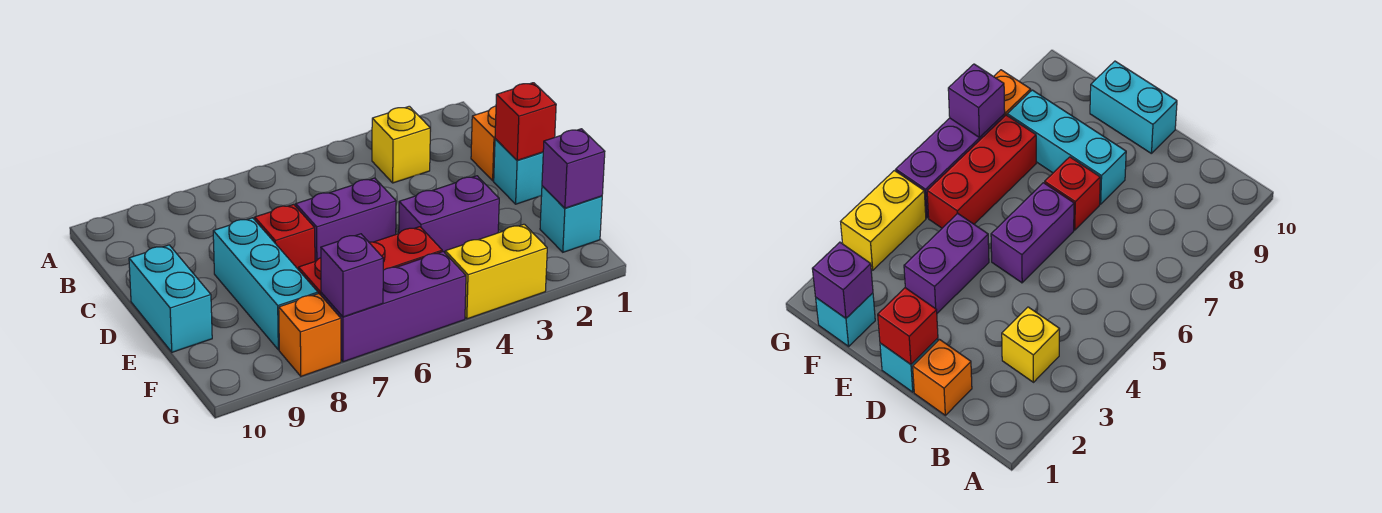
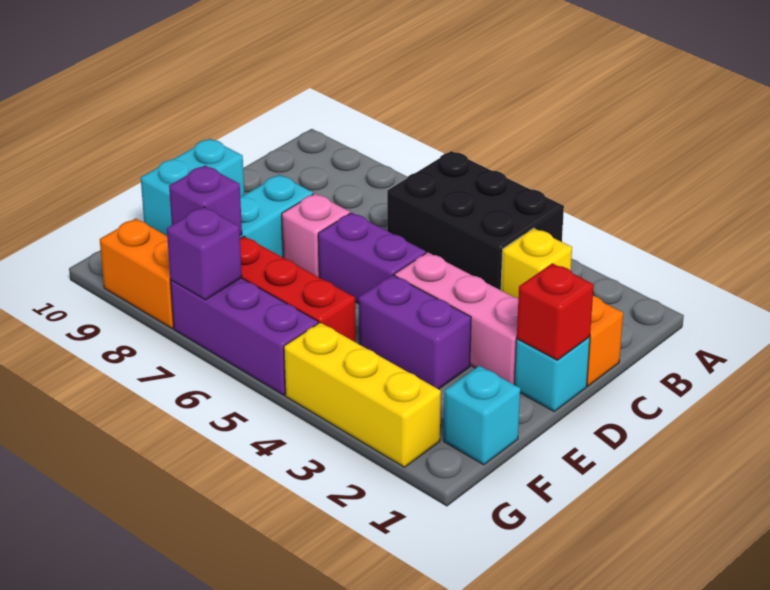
none -> black 2x3 brick [387,151,564,290]
none -> pink 1x3 brick [395,252,518,385]
red 1x1 brick [255,204,315,270] -> pink 1x1 brick [282,194,350,277]
purple 1x1 brick [542,129,605,208] -> purple 1x1 brick moved to [169,166,242,236]
yellow 1x2 brick [445,224,547,319] -> yellow 1x3 brick [284,323,441,467]
orange 1x1 brick [279,294,341,376] -> orange 1x2 brick [100,218,174,329]

